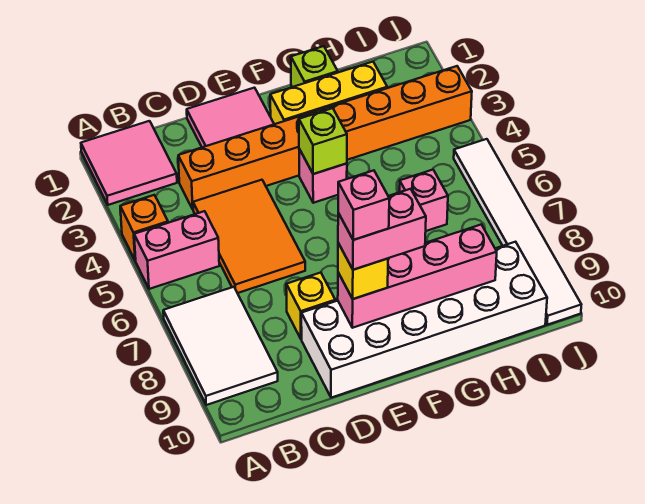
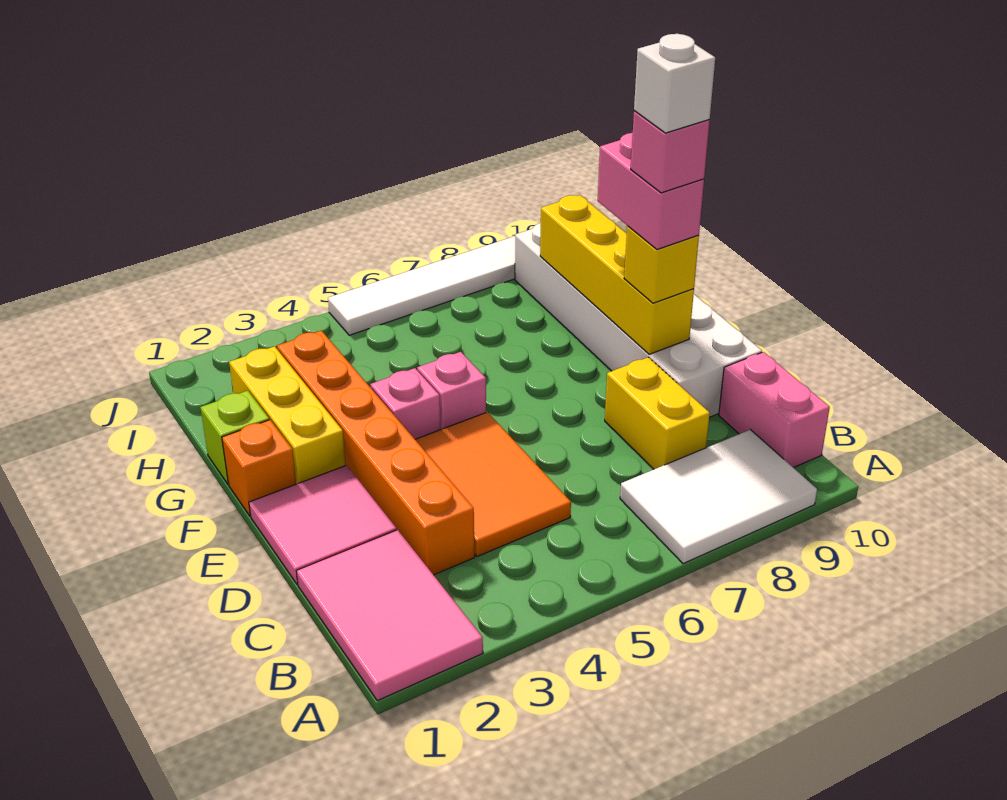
pink 2x2 tile [81,121,177,205] -> pink 2x3 tile [296,530,483,701]
orange 1x1 brick [120,195,168,261] -> orange 1x1 brick moved to [222,420,296,516]
pink 1x2 brick [134,211,219,289] -> pink 1x2 brick moved to [719,352,830,468]
orange 1x8 brick [178,66,472,209] -> orange 1x6 brick [277,331,475,575]
orange 2x3 tile [193,180,305,293] -> orange 2x3 tile turned to [415,412,571,557]
yellow 1x1 brick [286,273,335,339] -> yellow 1x2 brick [605,357,710,469]
pink 1x4 brick [338,225,497,328] -> yellow 1x4 brick [540,195,694,354]
none -> white 1x1 brick [634,34,715,133]
lime 1x1 brick [299,108,347,174] -> none
pink 1x1 brick [399,170,448,231] -> pink 1x1 brick moved to [417,352,486,429]

